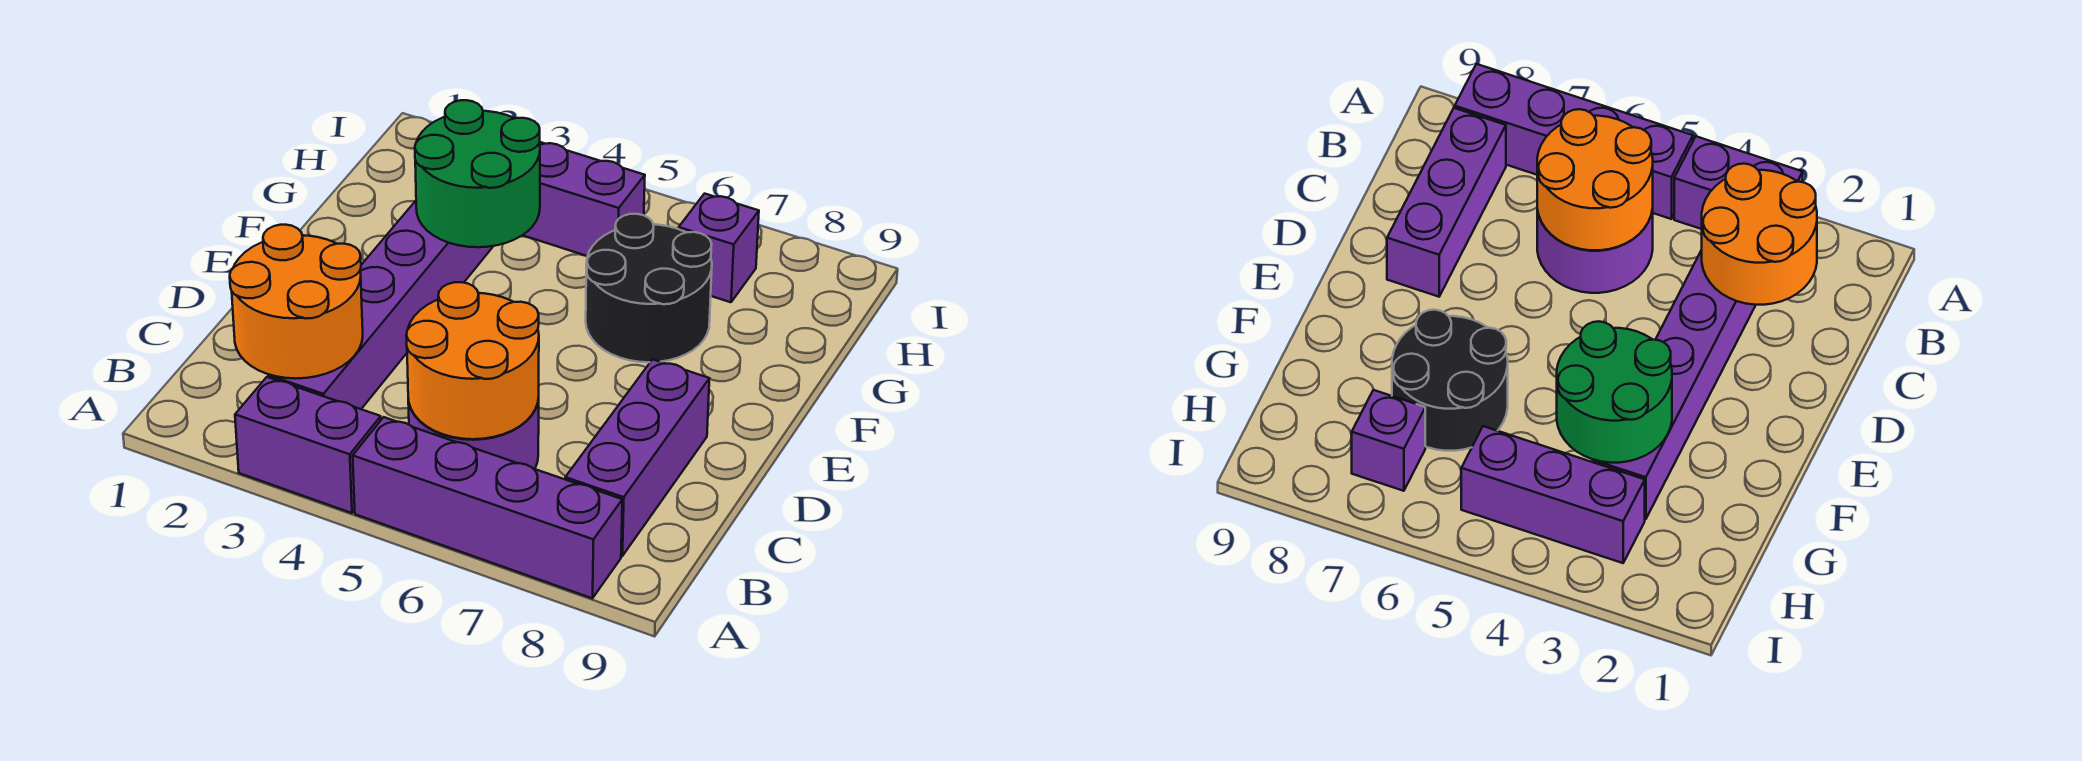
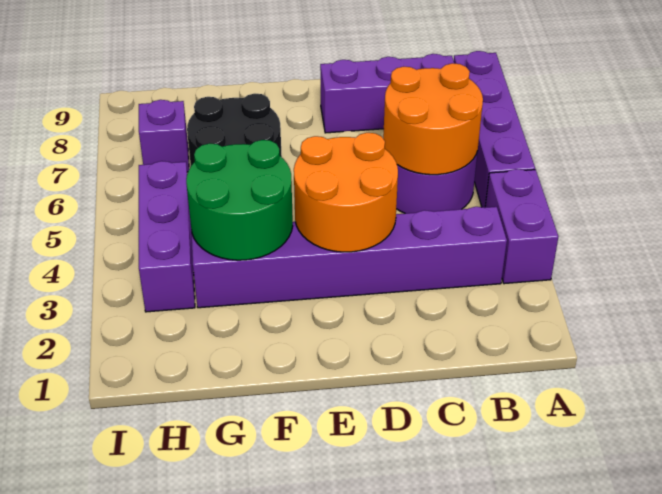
orange 2x2 round brick [230,225,363,378] -> orange 2x2 round brick moved to [294,133,398,252]

